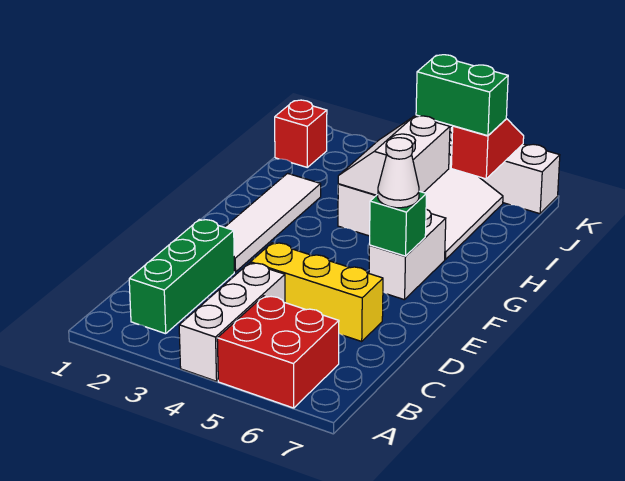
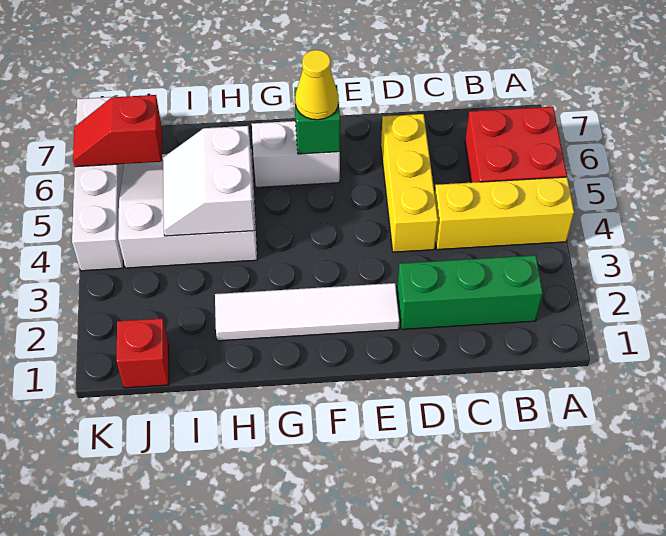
white 1x3 brick [179,263,285,381] -> yellow 1x3 brick [435,177,574,250]
white 1x1 cone [378,138,419,208] -> yellow 1x1 cone [295,50,339,120]
white 2x2 slope [338,116,450,195] -> white 2x2 slope turned to [163,126,255,236]
green 1x2 brick [416,55,508,136] -> none

